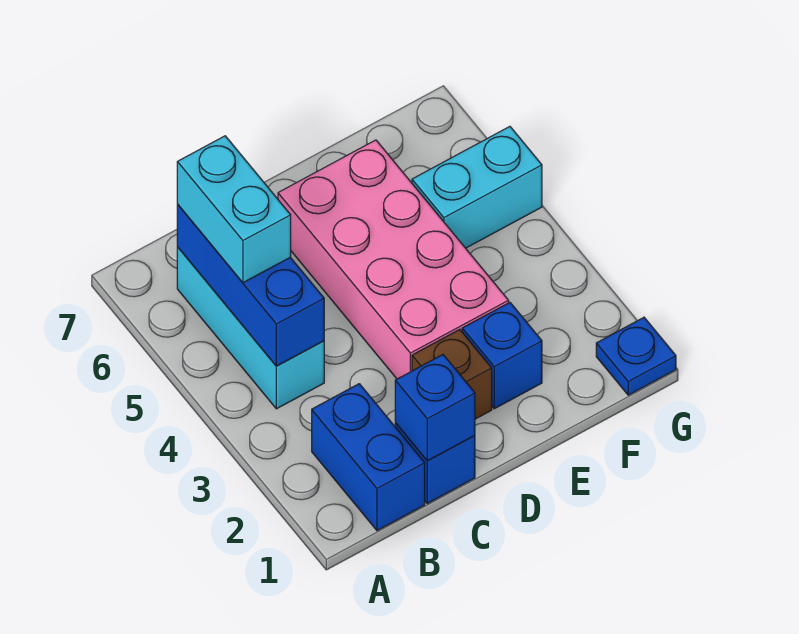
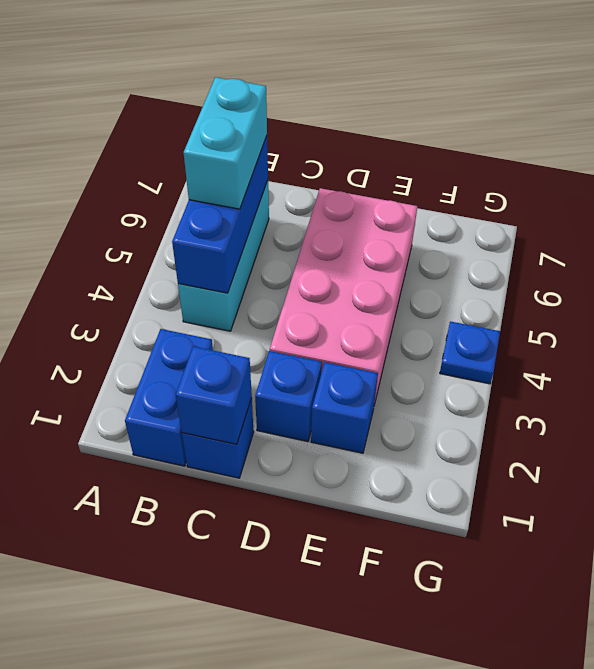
brown 1x1 brick [412,330,492,419] -> blue 1x1 brick [255,351,322,442]
cyan 1x2 brick [412,127,542,248] -> none
blue 1x1 plate [596,317,676,395] -> blue 1x1 plate moved to [440,321,500,384]

